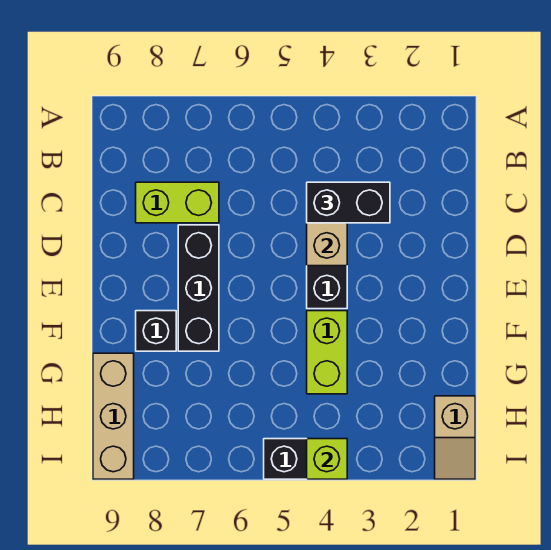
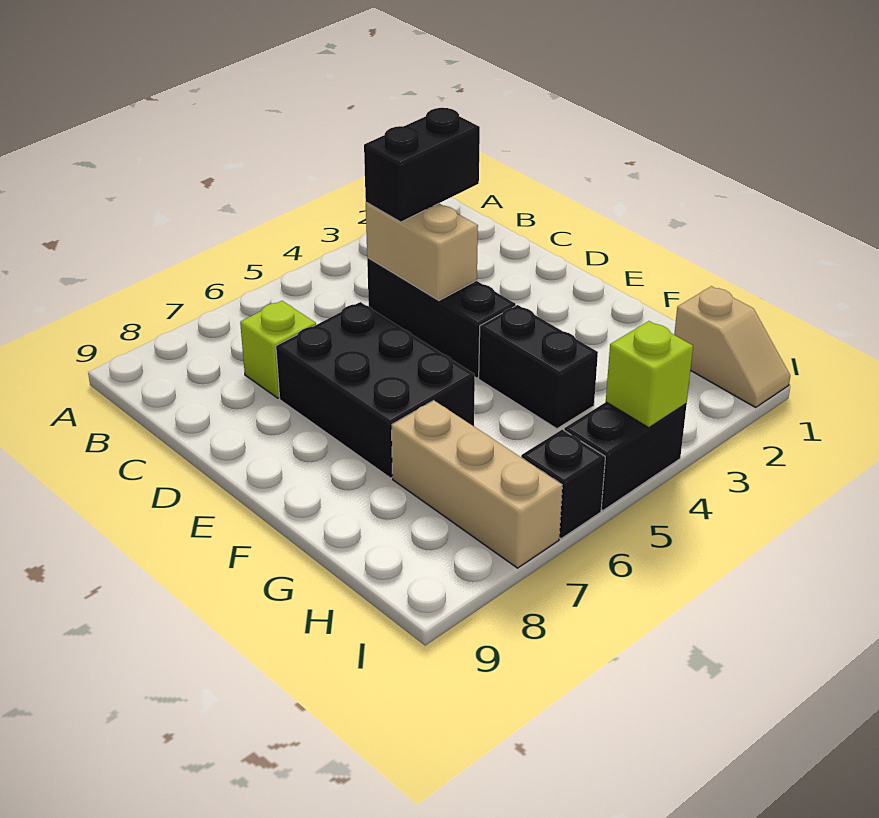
lime 1x2 brick [136,182,219,223] -> lime 1x1 brick [240,301,316,398]
black 1x3 brick [178,225,219,351] -> black 2x3 brick [276,302,475,478]
lime 1x2 brick [307,311,347,394] -> black 1x2 brick [479,305,598,429]
black 1x1 brick [136,311,176,351] -> black 1x1 brick moved to [521,430,605,539]
tan 1x3 brick [93,353,134,479] -> tan 1x3 brick moved to [392,400,562,568]

